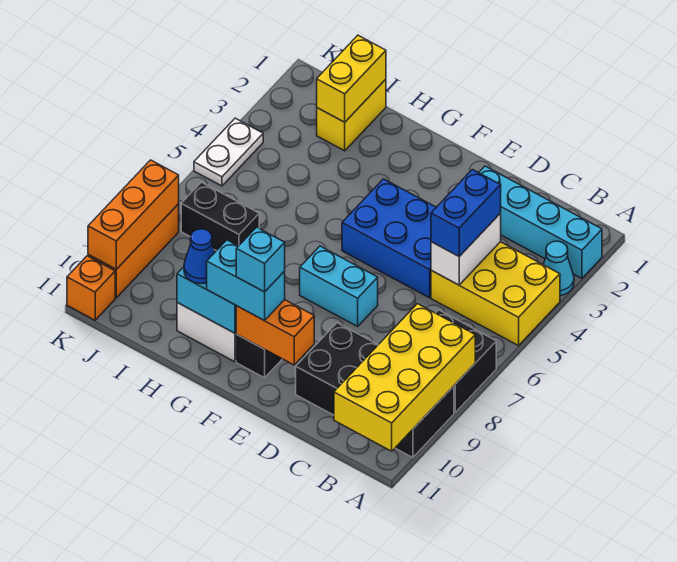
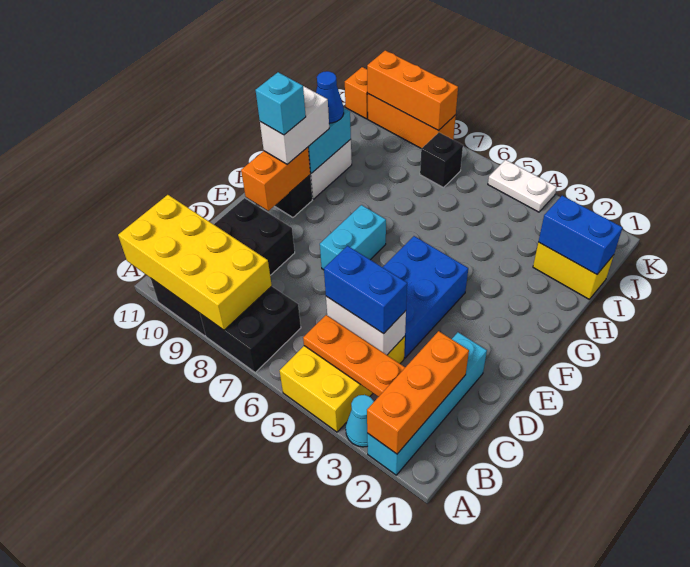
none -> orange 1x3 brick [367,331,469,454]
none -> orange 1x3 plate [303,315,405,397]
cyan 1x2 brick [207,240,285,320] -> white 1x2 brick [260,86,329,164]
yellow 1x2 brick [317,35,386,122] -> blue 1x2 brick [538,196,623,274]
black 1x2 brick [181,182,259,251] -> black 1x1 brick [420,133,463,188]

